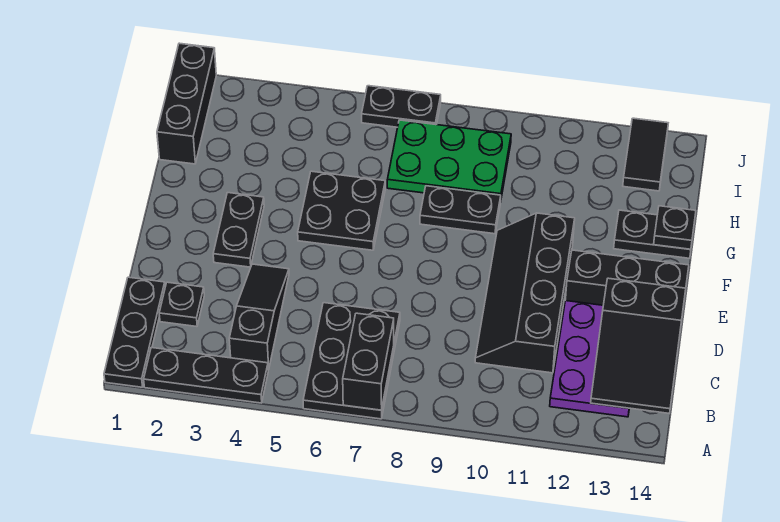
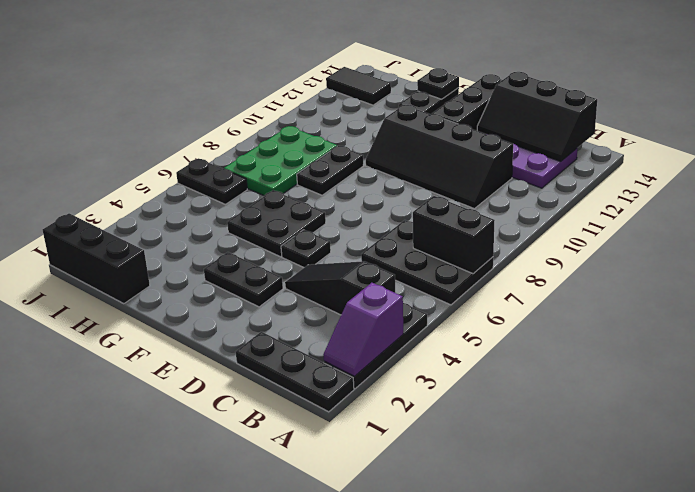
none -> purple 1x2 slope [323,283,403,376]
black 2x3 slope [591,278,686,413] -> black 2x3 slope turned to [477,72,597,161]
black 1x1 plate [159,282,204,327] -> black 1x1 plate moved to [281,230,331,267]
black 1x2 plate [362,86,441,127] -> black 1x2 plate turned to [176,158,247,204]

